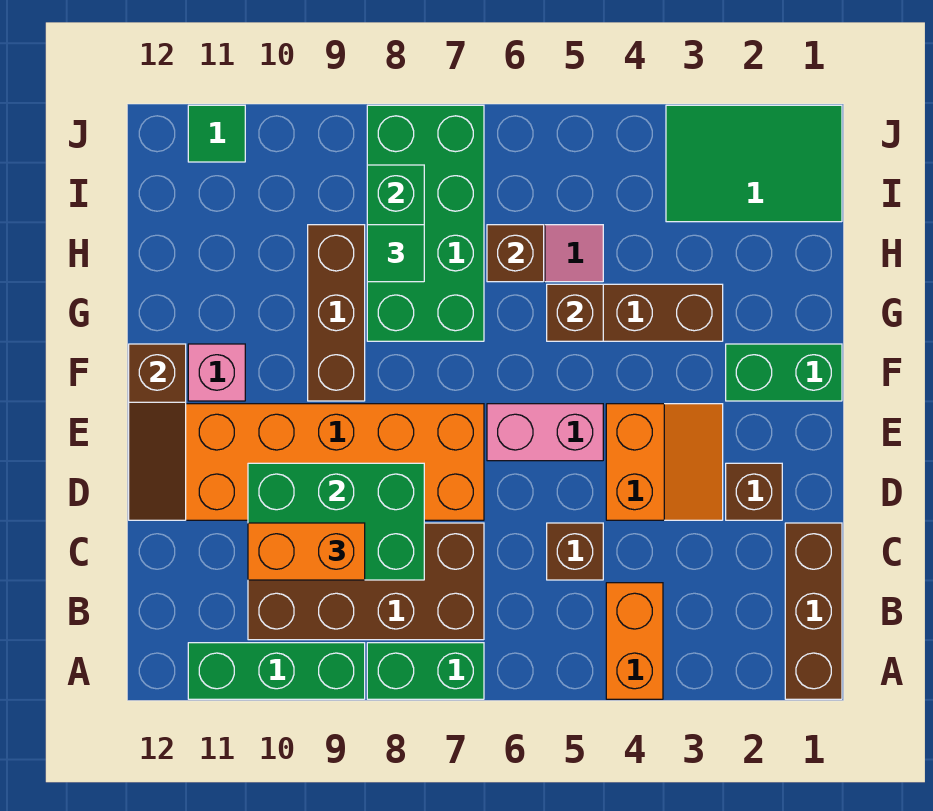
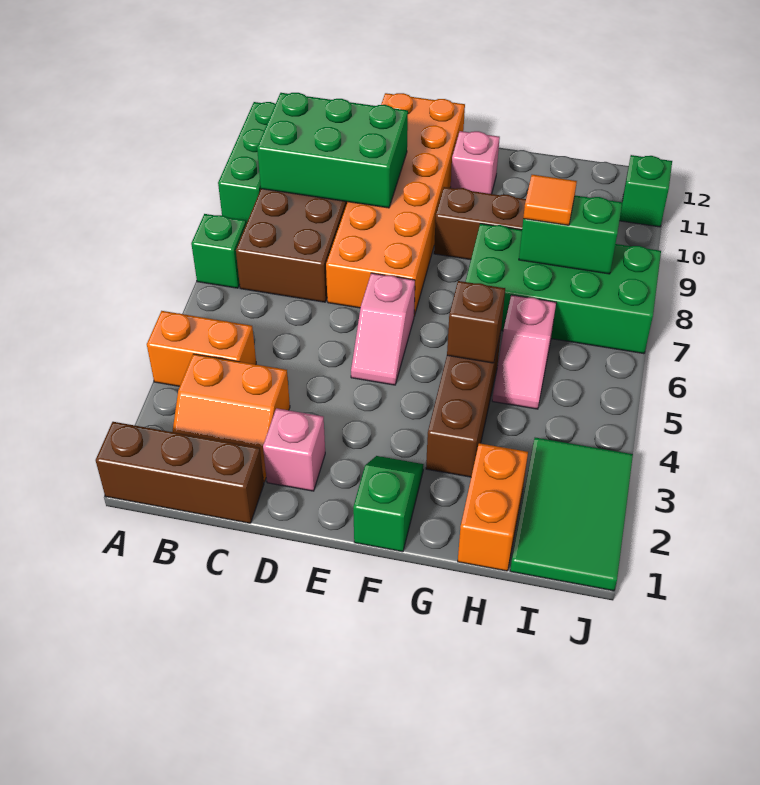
green 1x2 brick [367,643,484,699] -> green 1x1 brick [191,214,246,288]
brown 1x1 brick [547,523,603,580] -> none
green 2x3 brick [248,463,424,580] -> green 2x3 brick turned to [257,93,408,208]
orange 1x2 brick [248,523,365,580] -> orange 1x2 brick moved to [458,443,528,571]
brown 1x1 brick [726,463,782,520] -> pink 1x1 brick [263,408,325,491]
orange 2x2 slope [606,404,723,520] -> orange 2x2 slope moved to [172,354,290,482]
brown 1x3 slope [129,344,186,520] -> none
pink 1x2 brick [487,404,603,461] -> pink 1x2 slope [351,273,415,385]
green 1x2 brick [726,344,842,401] -> green 1x2 slope [353,456,424,552]
brown 1x1 brick [487,225,544,282] -> none
green 1x1 tile [367,225,424,282] -> orange 1x1 tile [523,175,577,225]
green 1x1 tile [188,105,245,162] -> green 1x1 brick [619,155,672,227]

